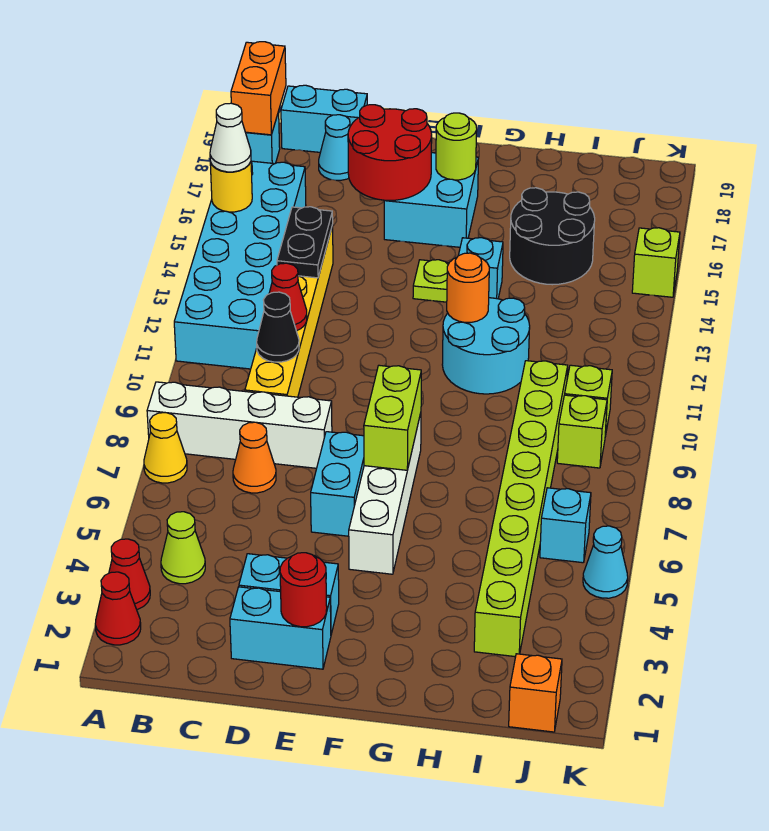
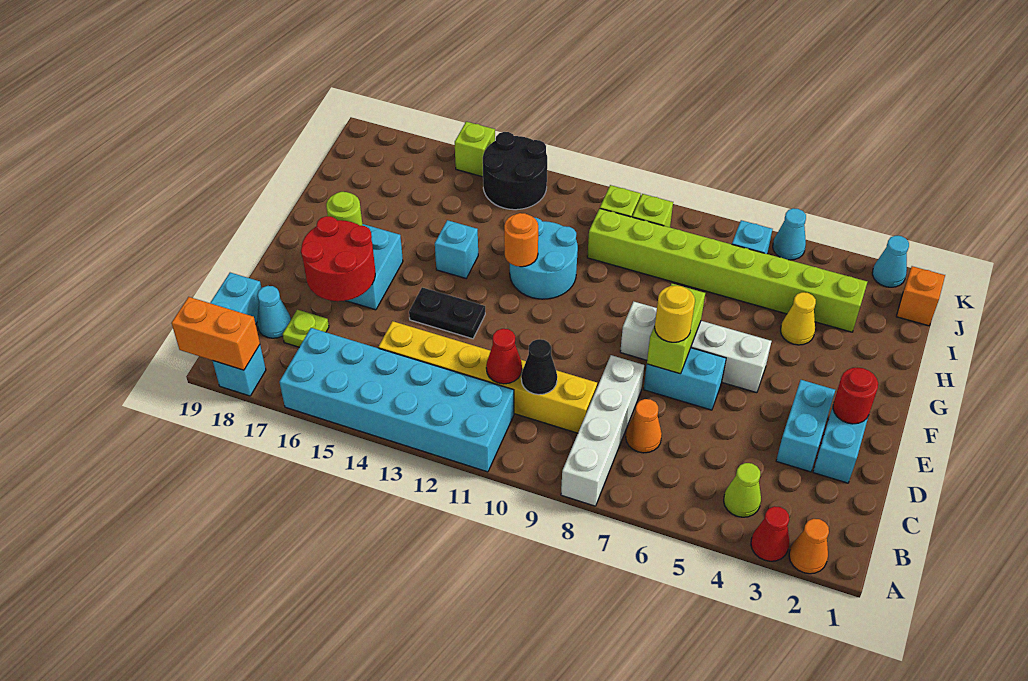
red 1x1 cone [95,572,141,645] -> orange 1x1 cone [789,519,829,574]
yellow 1x1 cone [144,413,187,483] -> yellow 1x1 cone moved to [781,292,816,345]
yellow 1x1 round brick [210,162,252,212] -> yellow 1x1 round brick moved to [655,286,695,342]
white 1x1 cone [210,103,251,172] -> none
black 1x2 plate [277,207,333,278] -> black 1x2 plate moved to [409,287,485,339]
lime 1x2 brick [364,365,421,470] -> lime 1x2 brick turned to [647,284,705,374]
lime 1x1 plate [413,260,449,302] -> lime 1x1 plate moved to [283,310,329,347]
black 2x2 round brick [510,188,595,285] -> black 2x2 round brick moved to [483,132,547,210]
none -> cyan 1x1 cone [872,236,909,287]

